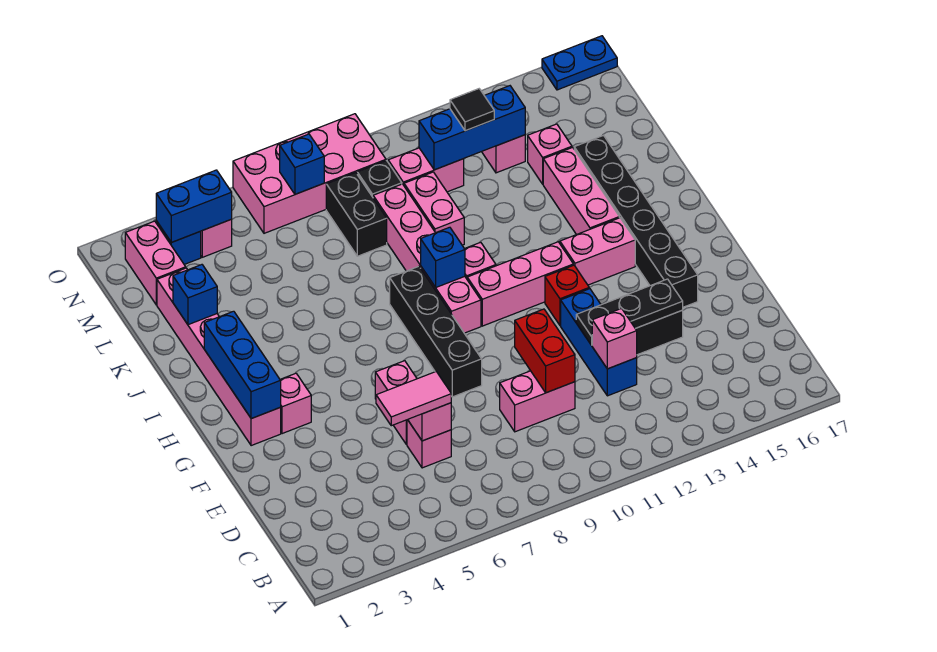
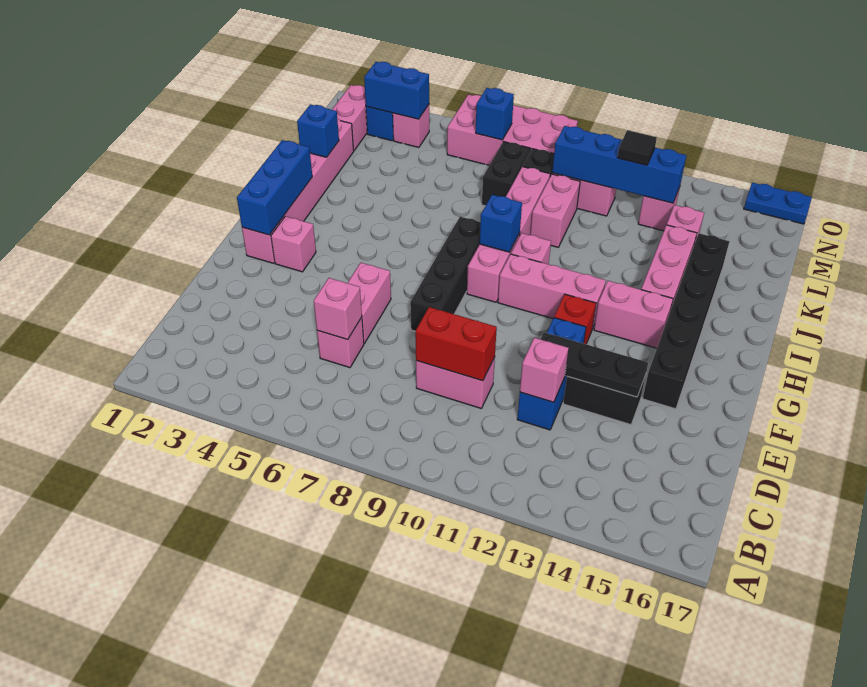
pink 1x2 tile [376,372,451,426] -> none
red 1x2 brick [515,309,575,393] -> red 1x2 brick turned to [415,307,497,381]
blue 1x3 brick [419,86,525,170] -> blue 1x4 brick [552,126,686,203]

